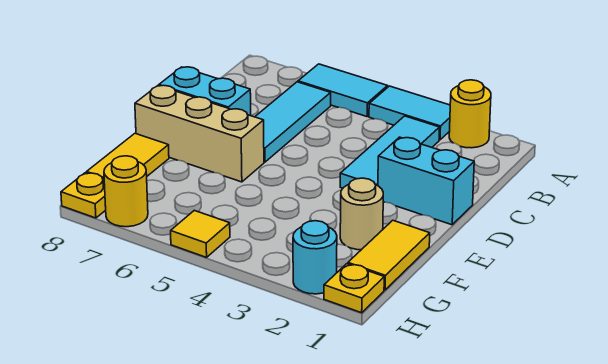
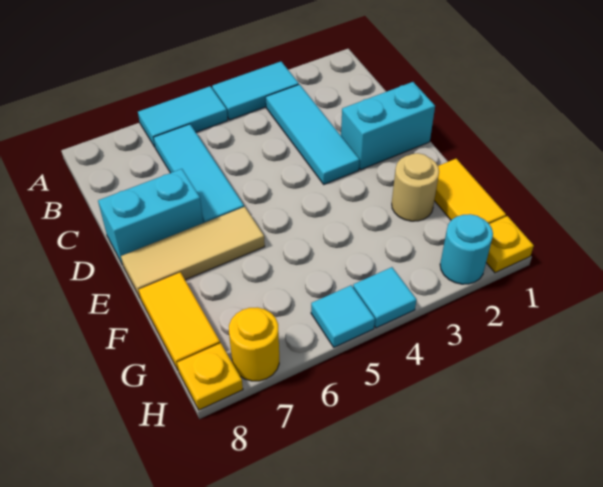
yellow 1x1 round brick [449,80,491,148] -> none
tan 1x3 brick [135,85,264,182] -> tan 1x3 tile [121,207,265,297]
none -> cyan 1x1 tile [353,267,416,328]
yellow 1x1 tile [171,210,230,257] -> cyan 1x1 tile [311,285,375,347]

